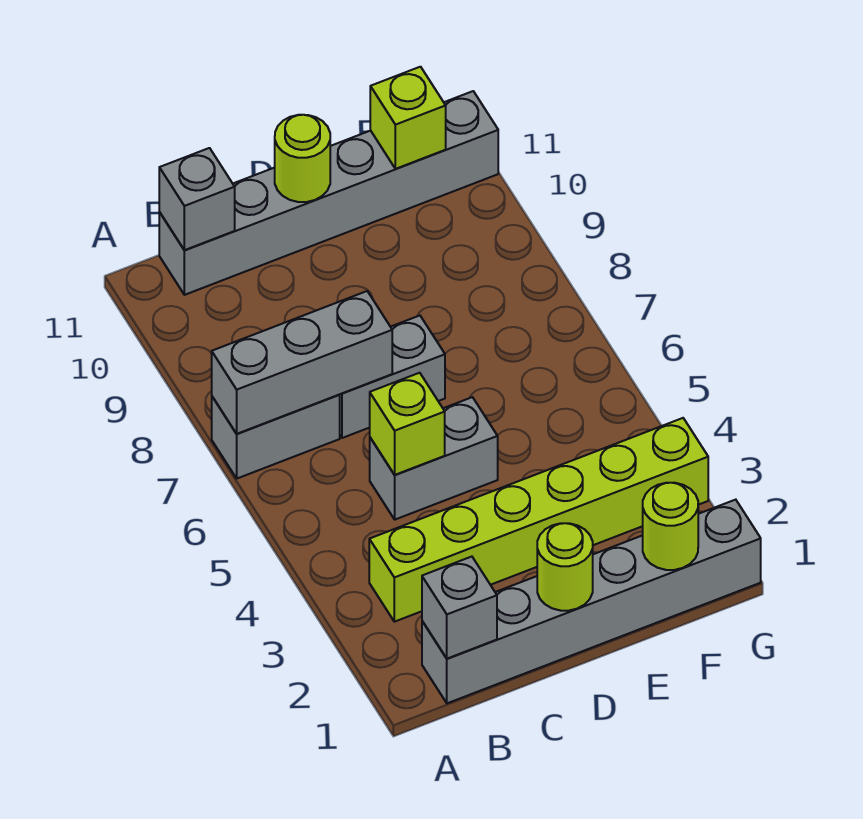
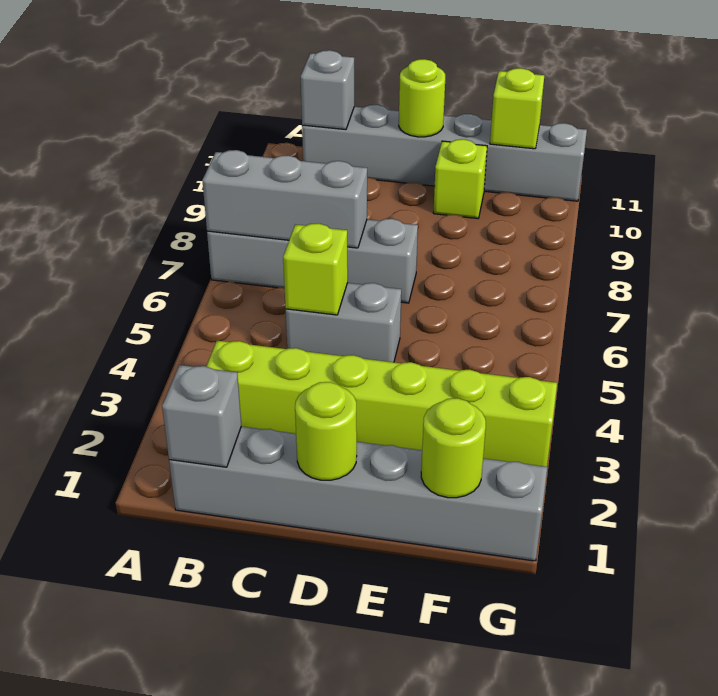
none -> lime 1x1 brick [433,139,487,219]

